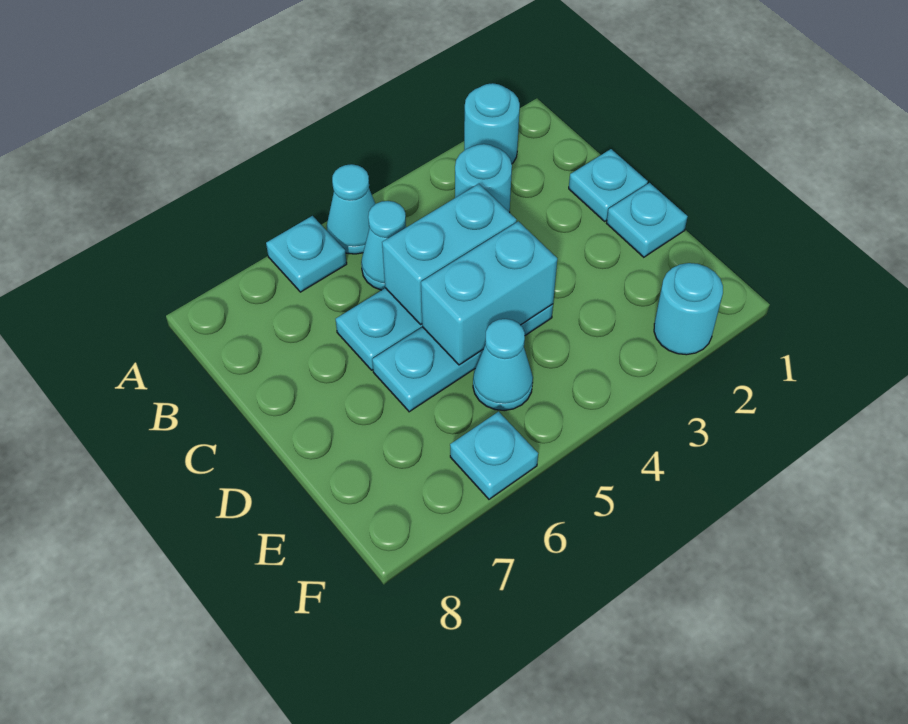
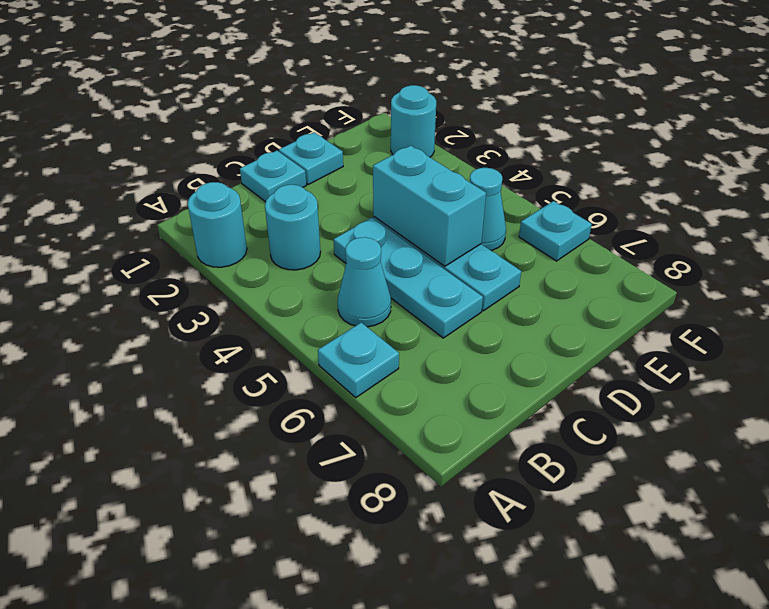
cyan 1x1 cone [327,164,375,254] -> none
cyan 1x2 brick [382,184,516,325] -> none

